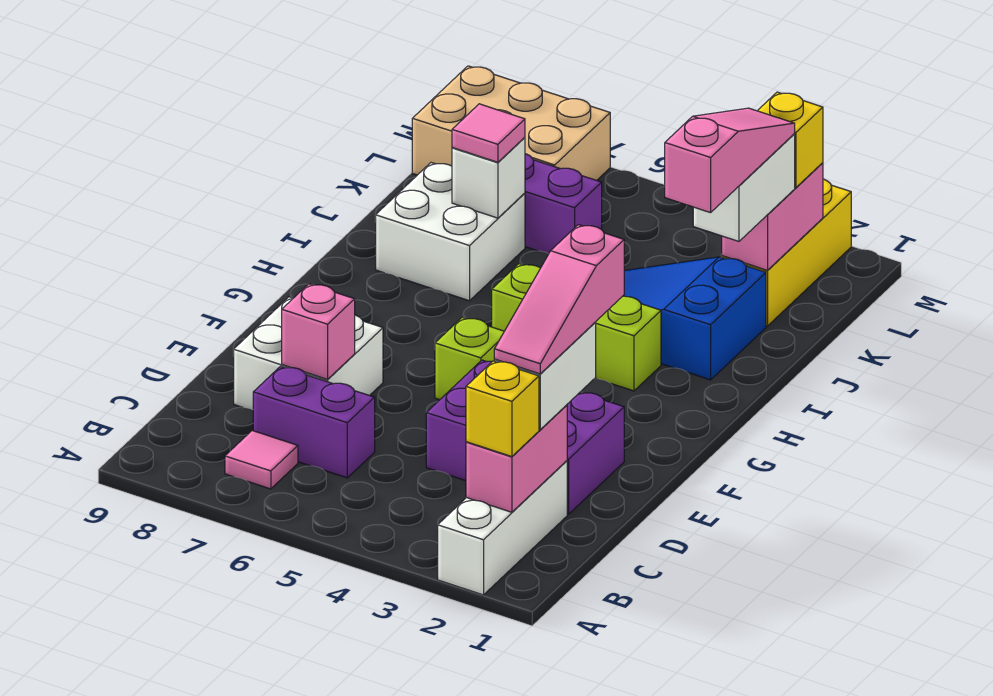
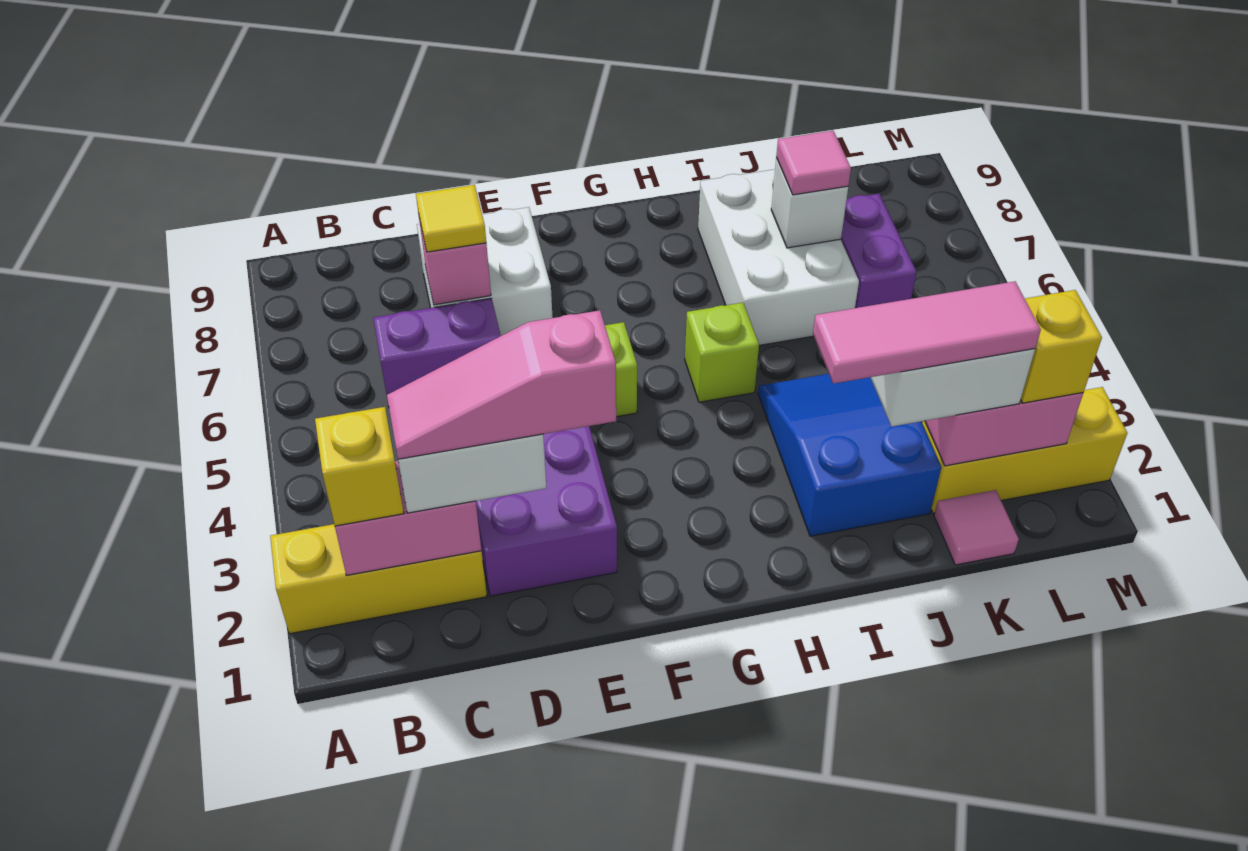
white 1x3 brick [438,461,567,595] -> yellow 1x3 brick [270,524,487,634]
pink 1x1 tile [225,431,298,489] -> pink 1x1 tile moved to [934,490,1019,565]
purple 1x2 brick [253,366,375,478] -> purple 1x2 brick turned to [373,298,501,406]
none -> yellow 1x1 tile [416,185,486,252]
lime 1x3 brick [492,264,661,391] -> lime 1x1 brick [685,303,759,402]
pink 1x3 slope [665,108,795,213] -> pink 1x3 tile [813,281,1041,384]
white 2x2 brick [376,163,525,301] -> white 2x3 brick [698,169,859,345]
tan 2x3 brick [412,66,610,180] -> none

